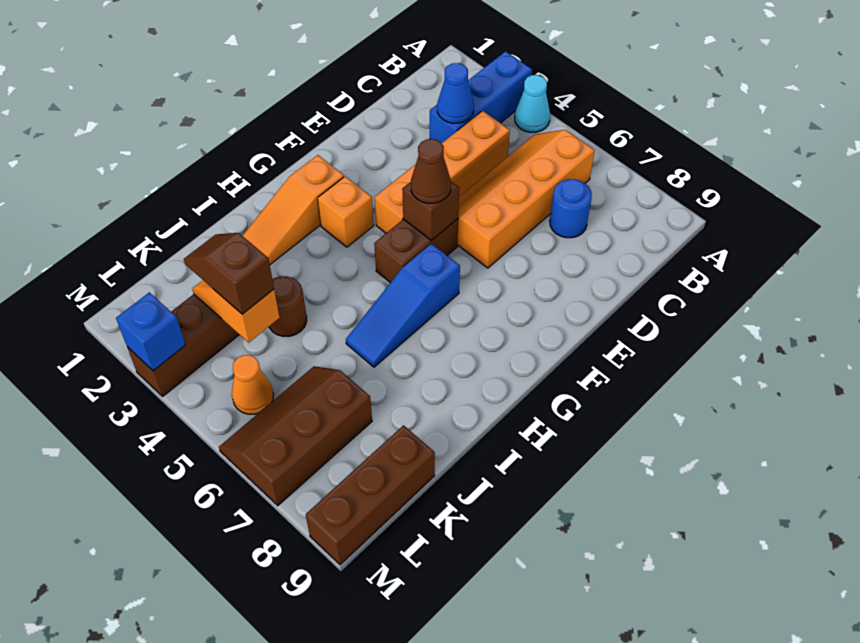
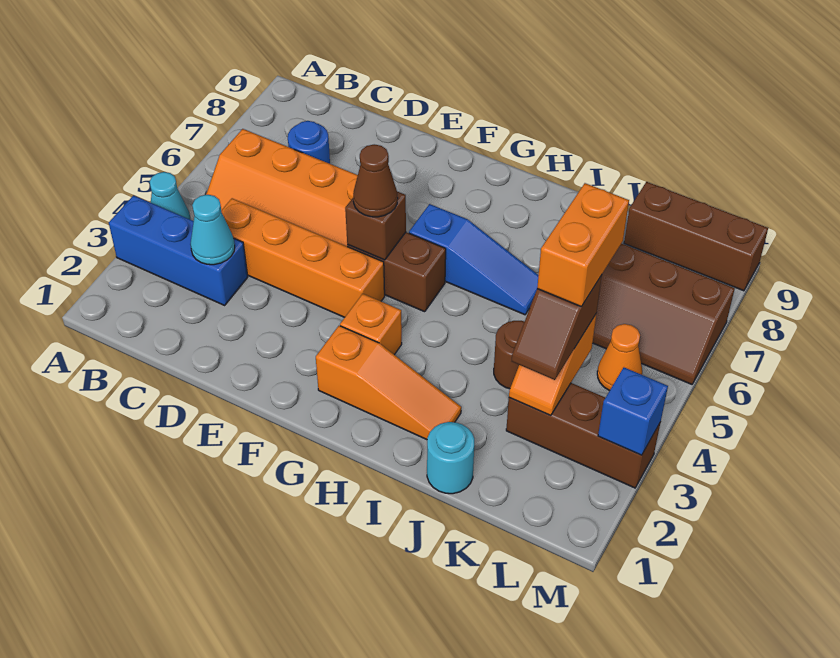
blue 1x1 cone [437,63,474,123] -> cyan 1x1 cone [190,195,235,265]
none -> cyan 1x1 round brick [427,422,474,494]
none -> orange 1x2 brick [537,183,629,307]

